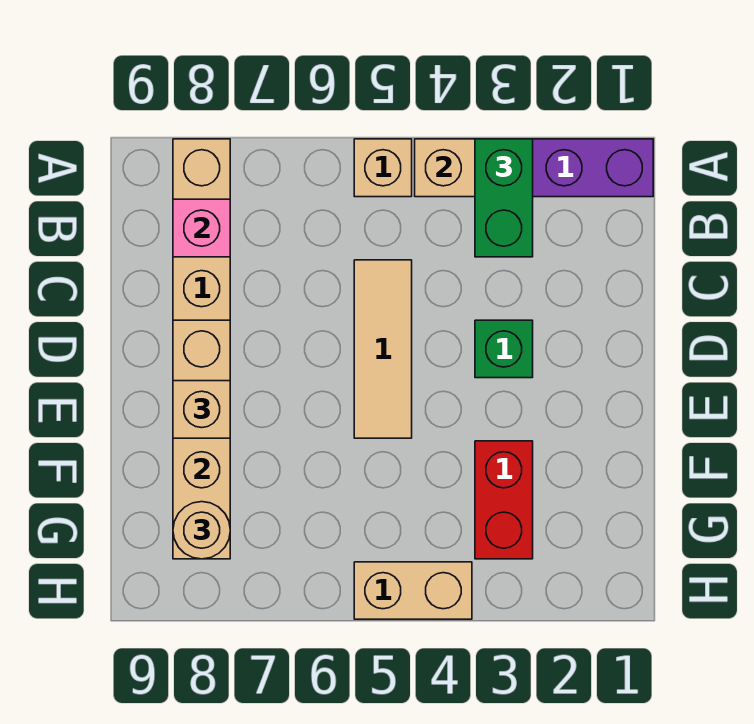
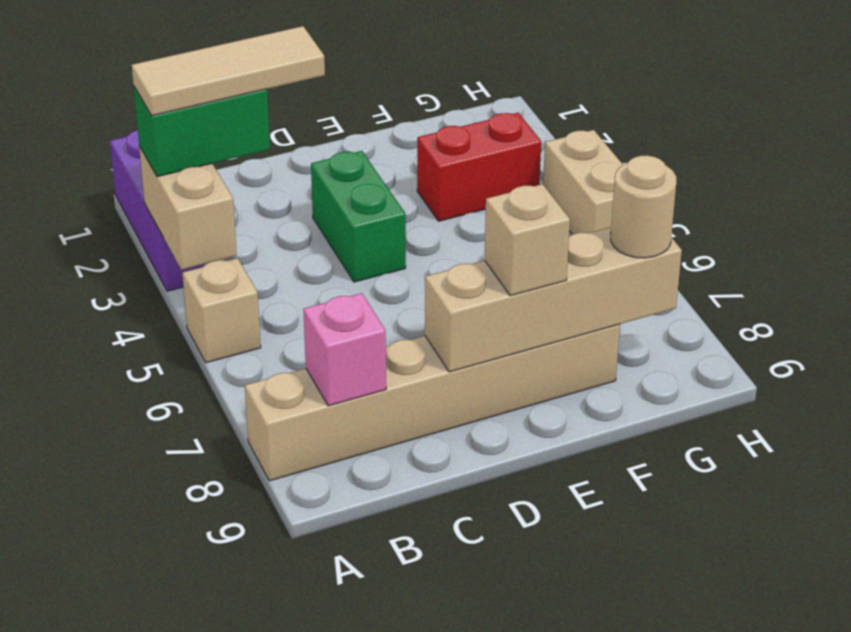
tan 1x3 tile [354,260,412,438] -> tan 1x3 tile moved to [132,26,325,116]
green 1x1 brick [475,320,533,378] -> green 1x2 brick [311,151,406,282]

